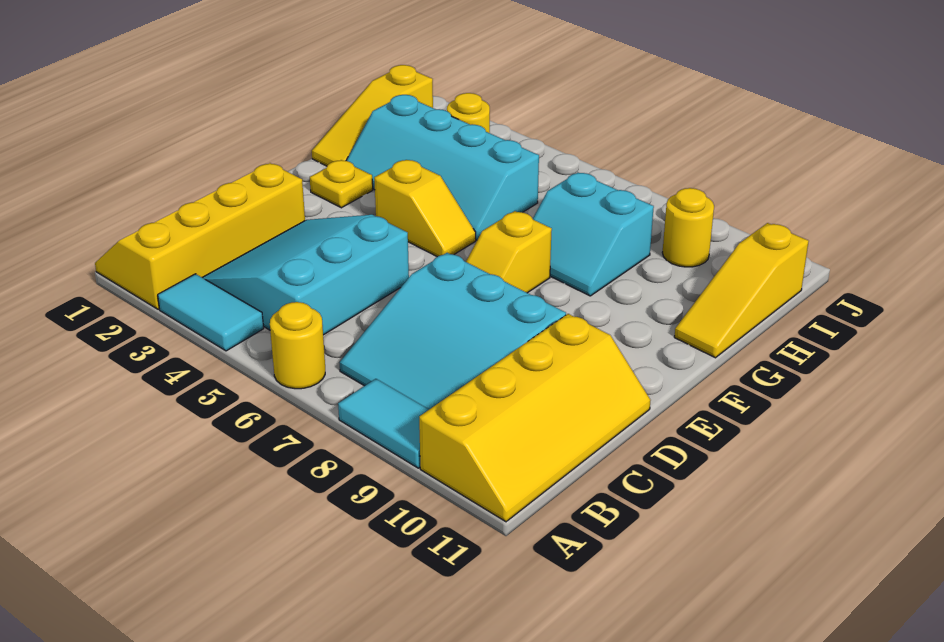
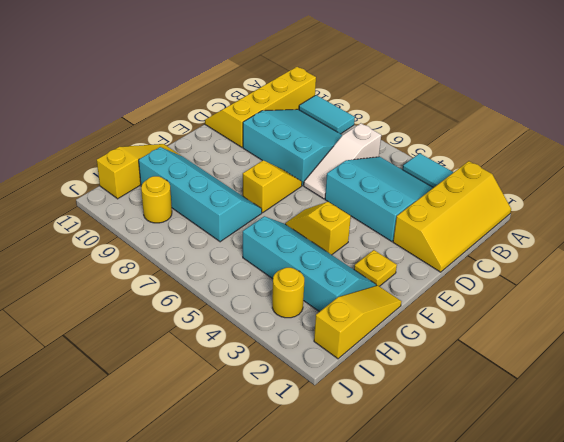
yellow 1x1 round brick [270,302,325,389] -> none
cyan 3x3 slope [202,215,409,335] -> cyan 3x3 slope turned to [325,157,433,242]
none -> white 1x3 slope [304,123,381,199]
cyan 2x2 slope [533,173,654,296] -> cyan 2x4 slope [139,147,262,242]

